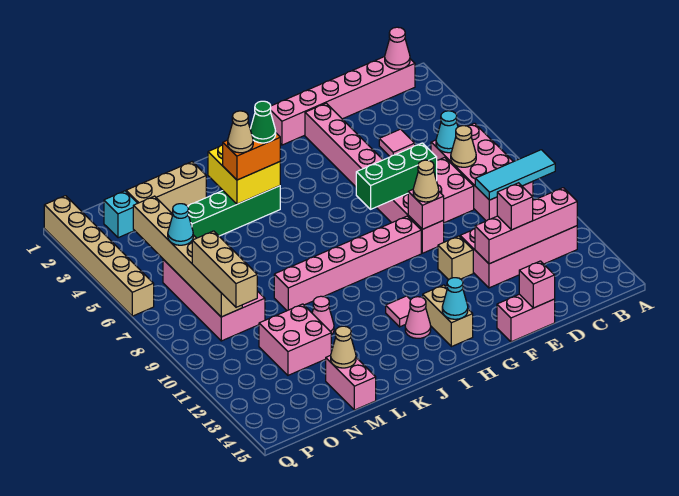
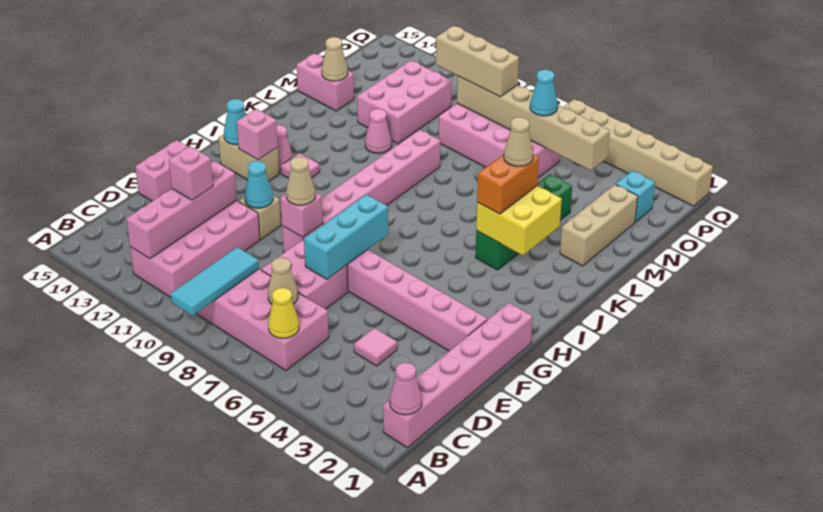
none -> yellow 1x1 cone [268,288,299,338]
cyan 1x1 cone [436,111,458,153] -> cyan 1x1 cone moved to [245,161,273,208]
green 1x3 brick [356,143,437,209] -> cyan 1x3 brick [304,194,388,279]
pink 1x1 brick [519,261,555,308] -> pink 1x1 brick moved to [237,109,278,160]
green 1x1 cone [250,101,276,143] -> none
pink 2x2 brick [259,304,331,375] -> pink 2x3 brick [357,60,452,144]

